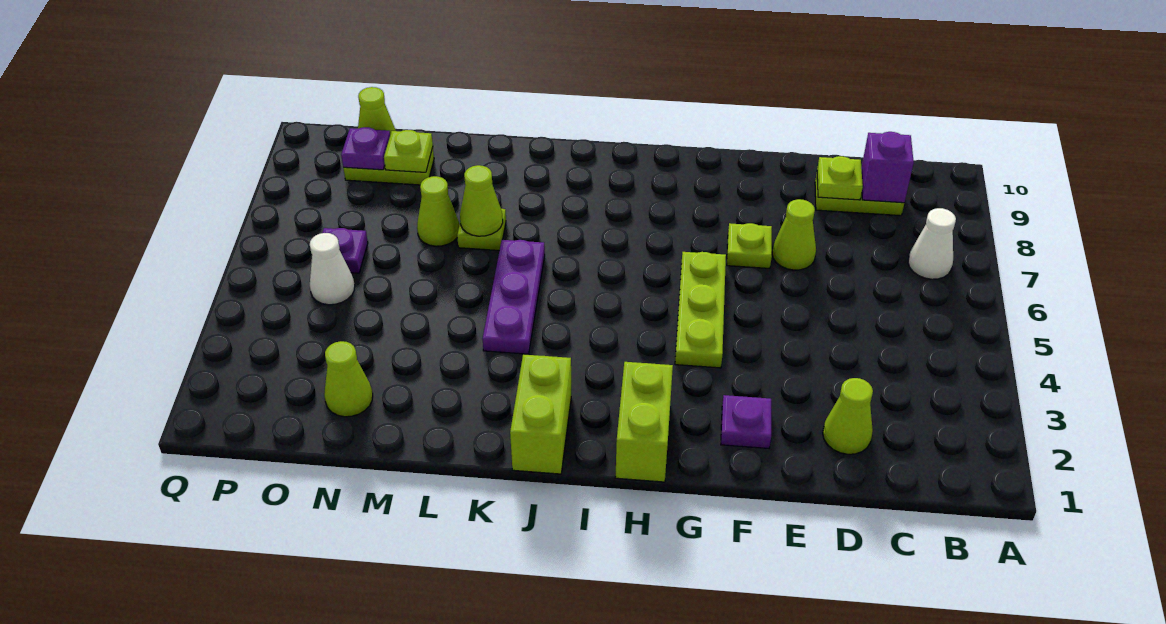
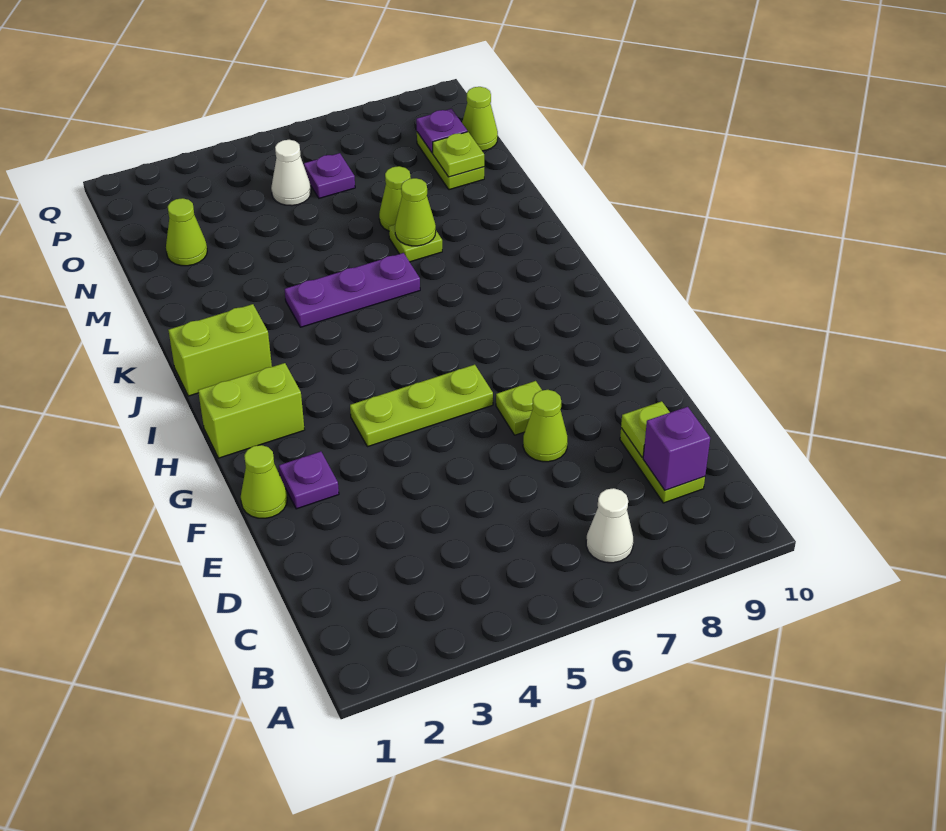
lime 1x1 cone [823,378,873,454] -> lime 1x1 cone moved to [241,445,287,518]

